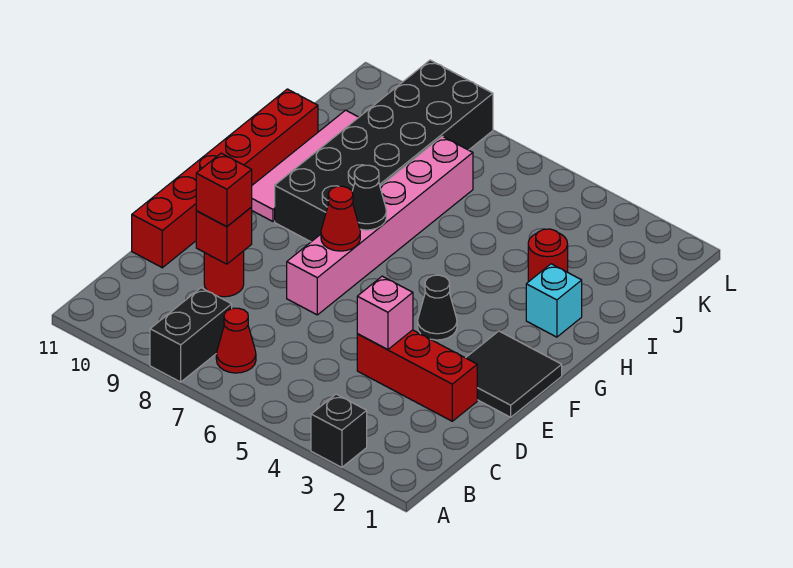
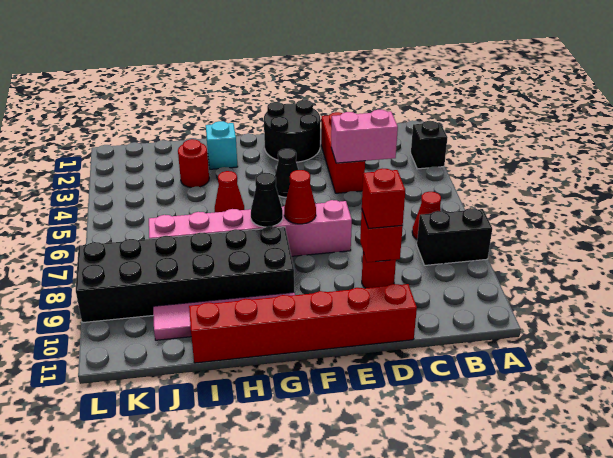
pink 1x1 brick [357,276,413,349] -> pink 1x2 brick [331,110,398,163]
black 2x2 tile [466,331,562,417] -> black 2x2 round brick [264,100,320,162]
none -> red 1x1 cone [215,171,244,212]

